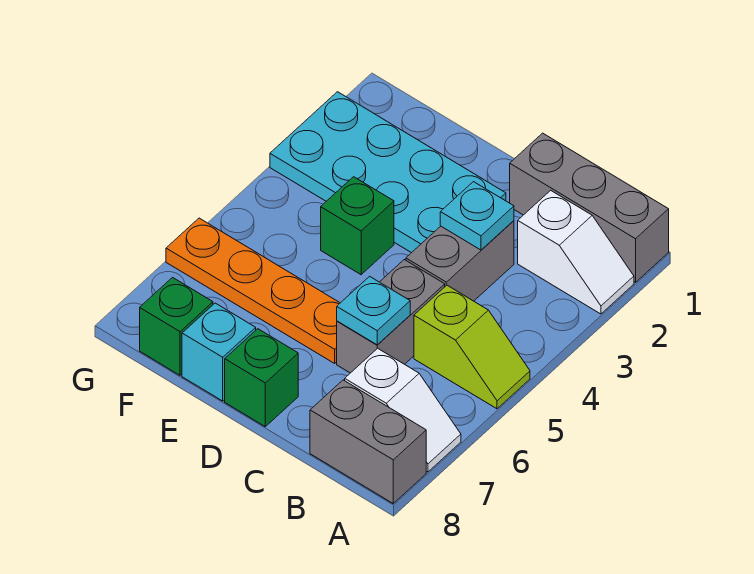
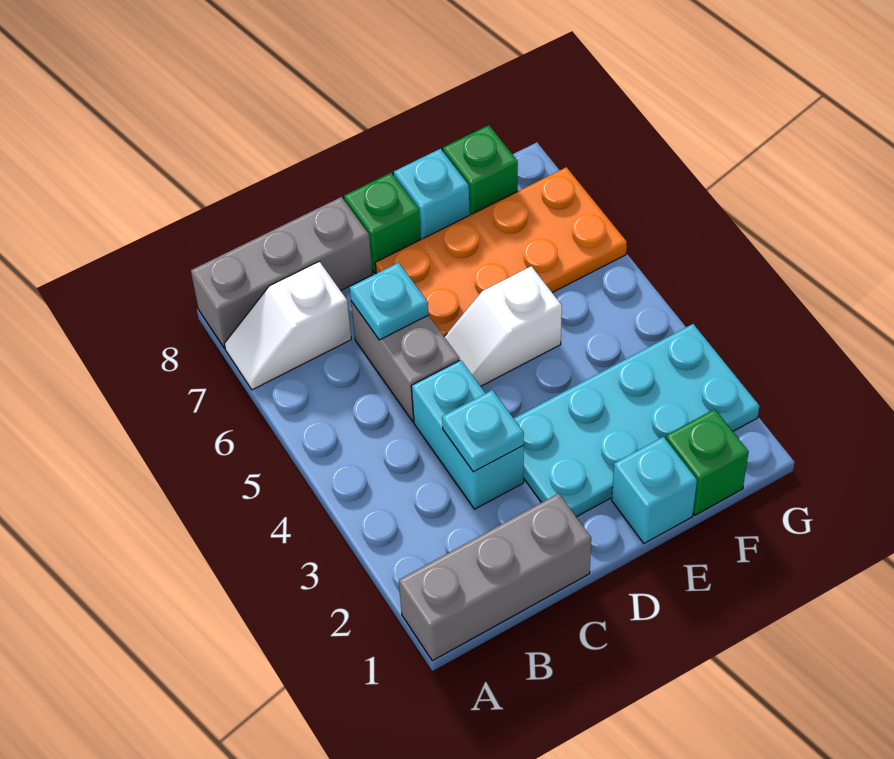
white 1x2 slope [518,190,634,314] -> white 1x2 slope moved to [444,266,562,386]
lime 1x2 slope [414,285,530,409] -> none
grey 1x2 brick [310,380,426,503] -> grey 1x3 brick [191,197,373,348]
grey 1x2 brick [406,221,514,301] -> cyan 1x2 brick [411,360,524,509]
orange 1x4 plate [166,218,340,363] -> orange 2x4 plate [375,167,627,336]
none -> cyan 1x1 brick [612,437,697,543]
green 1x1 brick [321,177,394,275] -> green 1x1 brick moved to [666,409,749,515]

